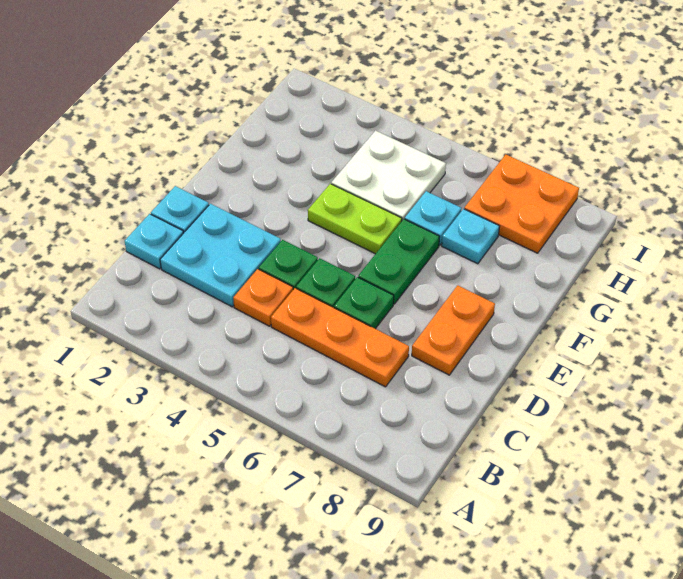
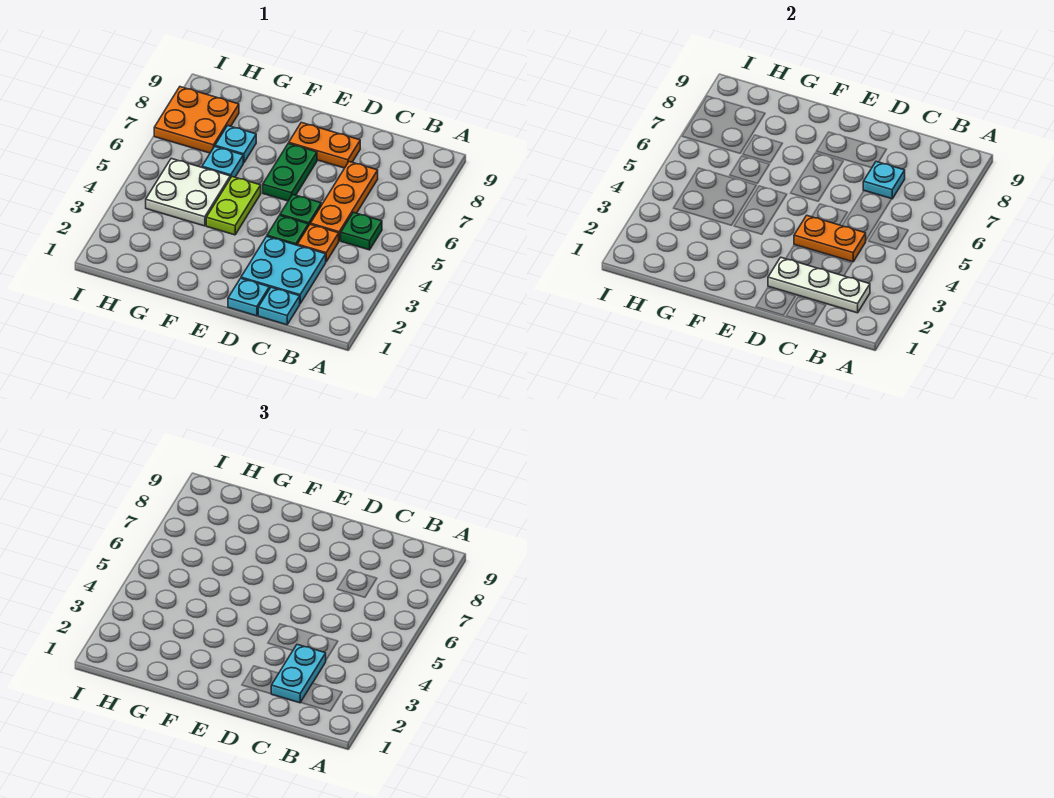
none -> white 1x3 plate [768,257,870,313]
none -> cyan 1x2 plate [271,644,326,703]
none -> orange 1x2 plate [794,215,866,262]
none -> cyan 1x1 plate [863,162,905,199]
green 1x1 plate [334,277,394,329] -> green 1x1 plate moved to [341,212,382,250]
green 1x2 plate [358,219,440,304] -> green 1x2 plate turned to [263,143,317,201]

